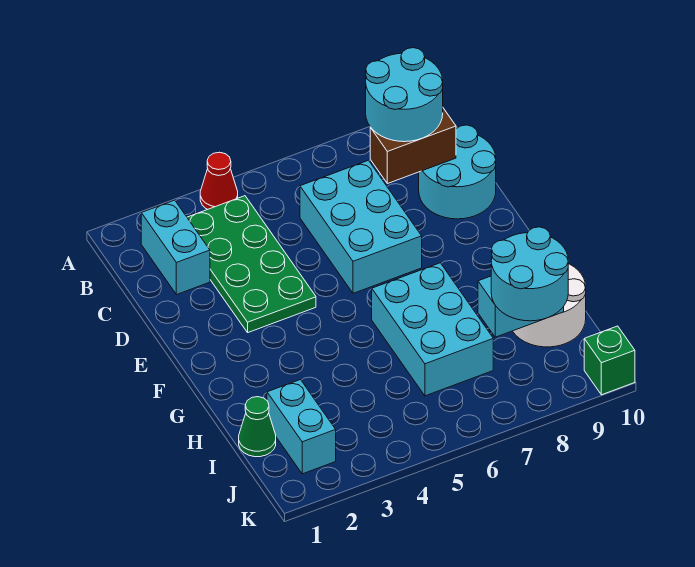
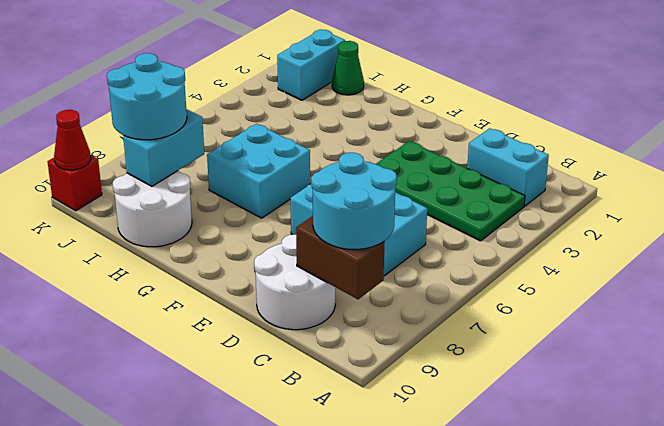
red 1x1 cone [200,152,238,209] -> red 1x1 cone moved to [54,110,91,170]
brown 1x2 brick [370,108,456,184] -> brown 1x2 brick turned to [296,216,384,299]
cyan 2x2 round brick [419,125,496,219] -> white 2x2 round brick [254,235,335,330]
cyan 2x3 brick [372,263,493,396] -> cyan 2x2 brick [207,124,310,218]
cyan 1x2 brick [267,380,336,474] -> cyan 1x2 brick turned to [277,30,345,100]
green 1x1 brick [584,326,635,395] -> red 1x1 brick [47,155,102,211]

